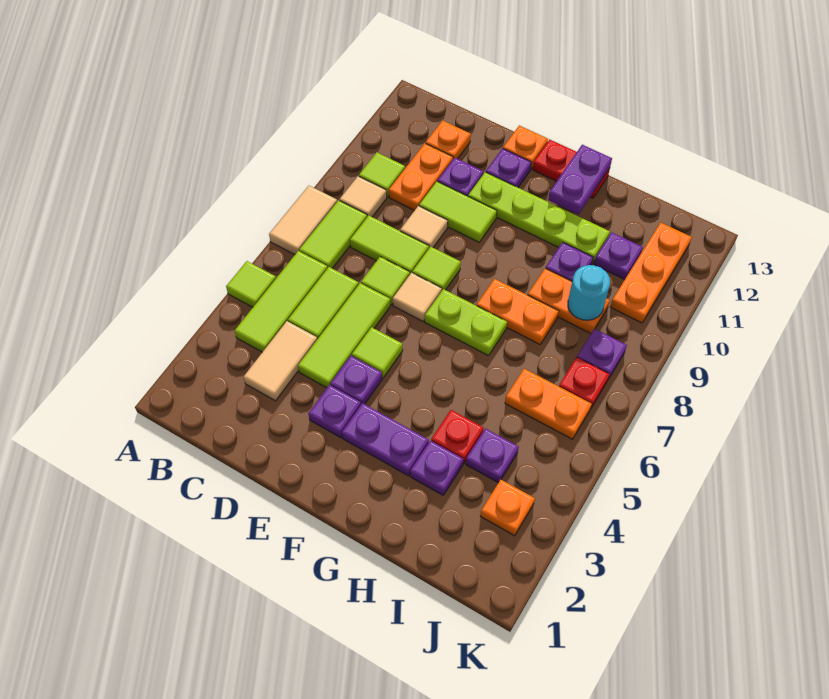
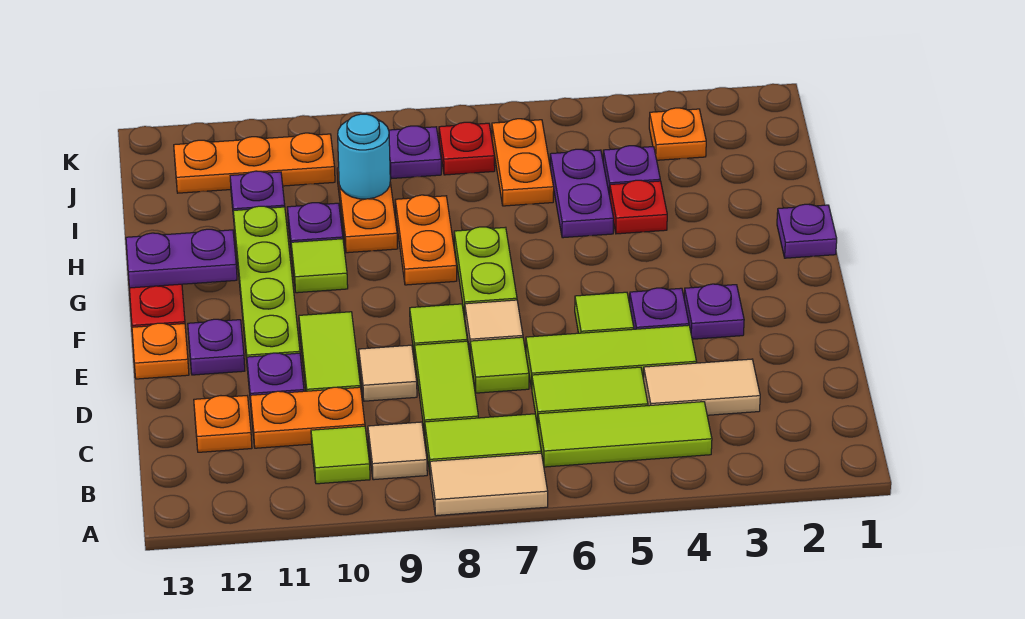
lime 1x1 tile [226,261,276,307] -> lime 1x1 tile moved to [291,239,348,293]
purple 1x2 plate [342,403,429,476] -> purple 1x2 plate moved to [550,149,614,238]
purple 1x1 plate [410,441,463,495] -> purple 1x1 plate moved to [777,204,837,258]

